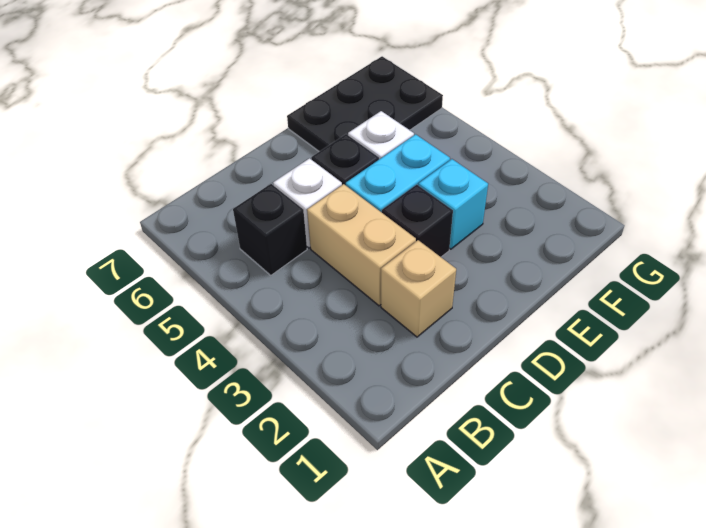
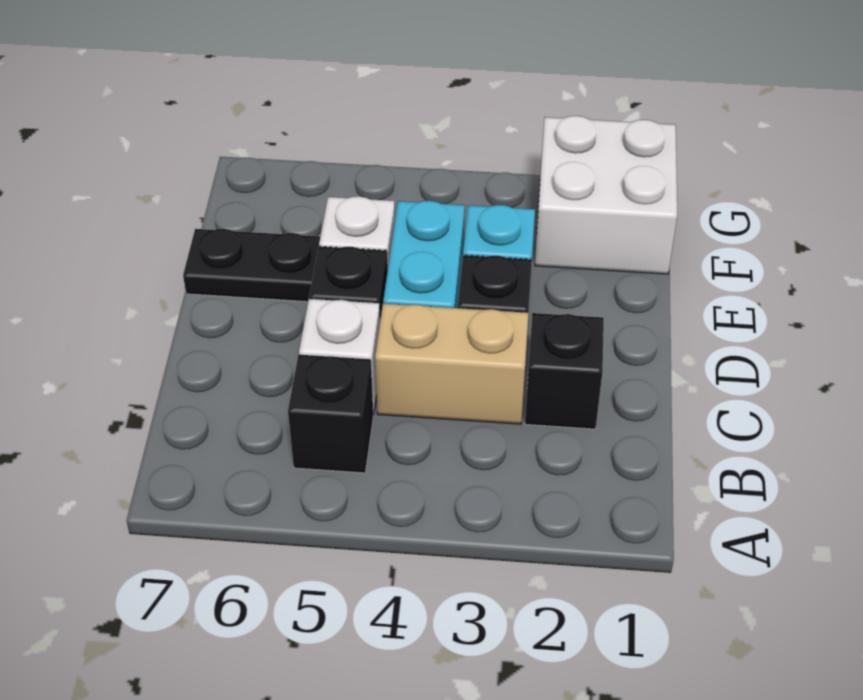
tan 1x1 brick [381,240,456,337] -> black 1x1 brick [525,313,604,429]
black 2x3 plate [287,56,443,152] -> black 1x2 plate [183,229,320,302]
none -> white 2x2 brick [535,116,677,274]

